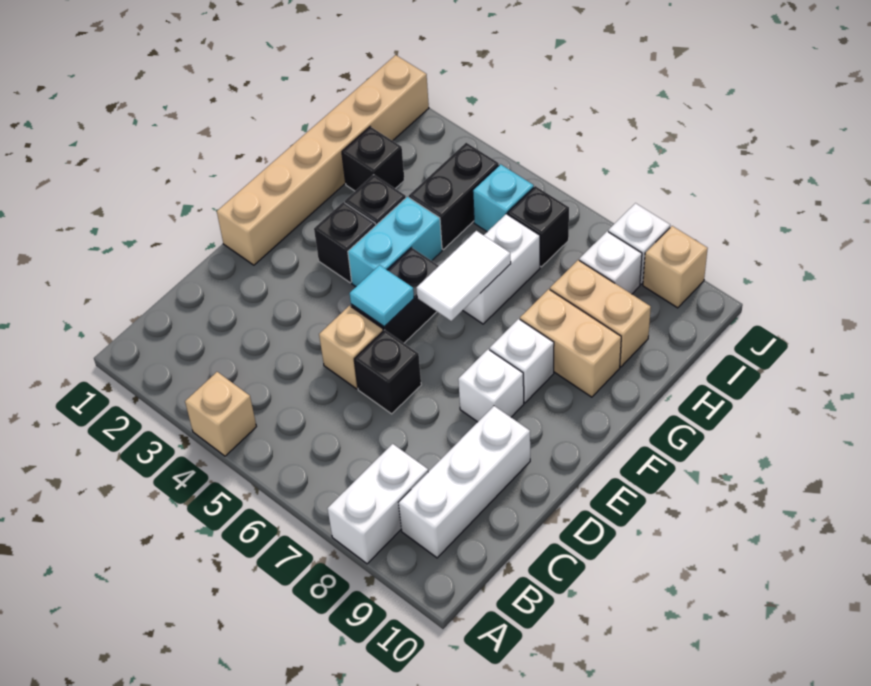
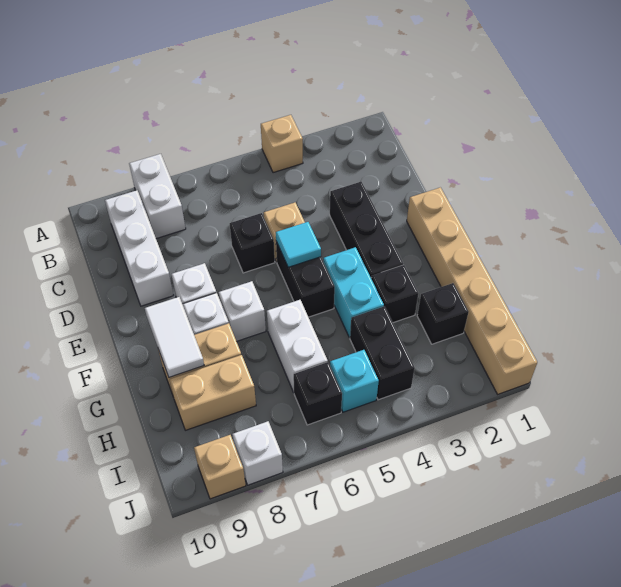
black 1x1 brick [314,202,376,283] -> black 1x3 brick [330,182,403,278]
white 1x2 tile [416,231,511,321] -> white 1x2 tile moved to [145,297,204,377]
white 1x1 brick [579,231,642,294] -> white 1x1 brick moved to [219,281,266,341]

